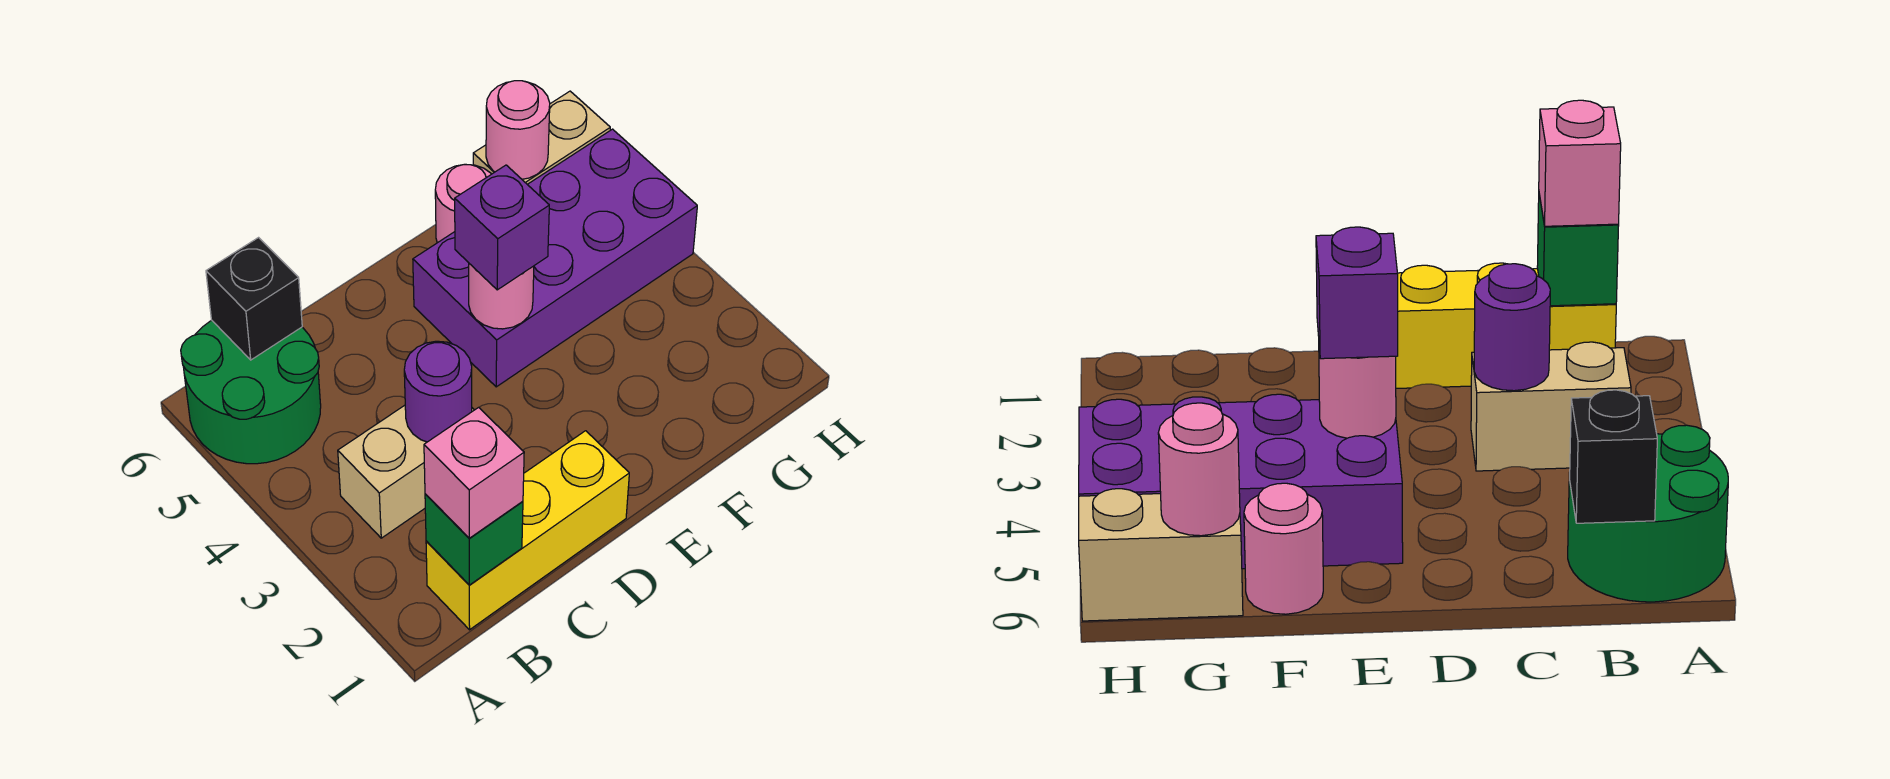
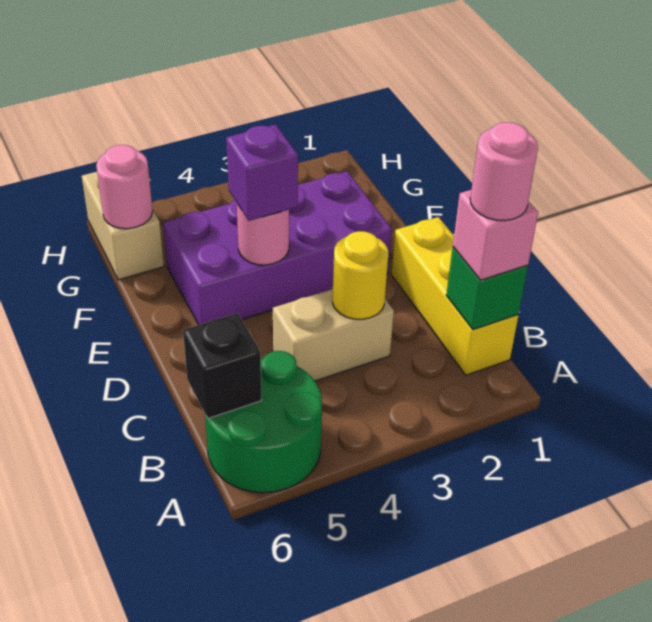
tan 1x2 brick [338,405,474,538] -> tan 1x2 brick turned to [273,289,394,381]
purple 1x1 round brick [404,341,472,442] -> yellow 1x1 round brick [332,231,388,319]
purple 2x4 brick [413,129,697,387] -> purple 2x4 brick turned to [163,171,392,325]
pink 1x1 round brick [435,164,491,243] -> pink 1x1 round brick moved to [470,122,538,221]

